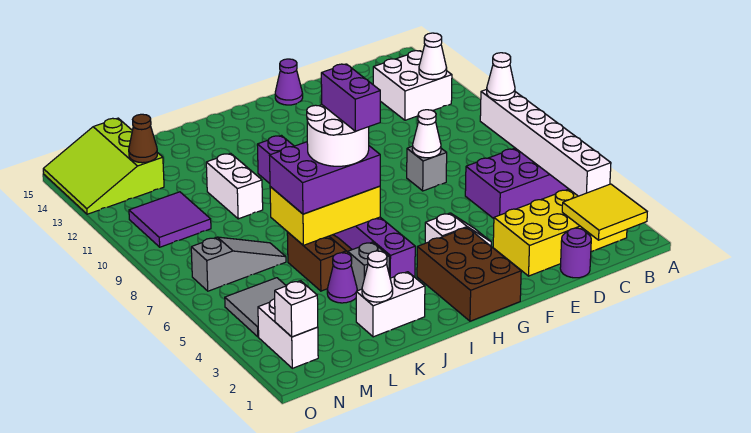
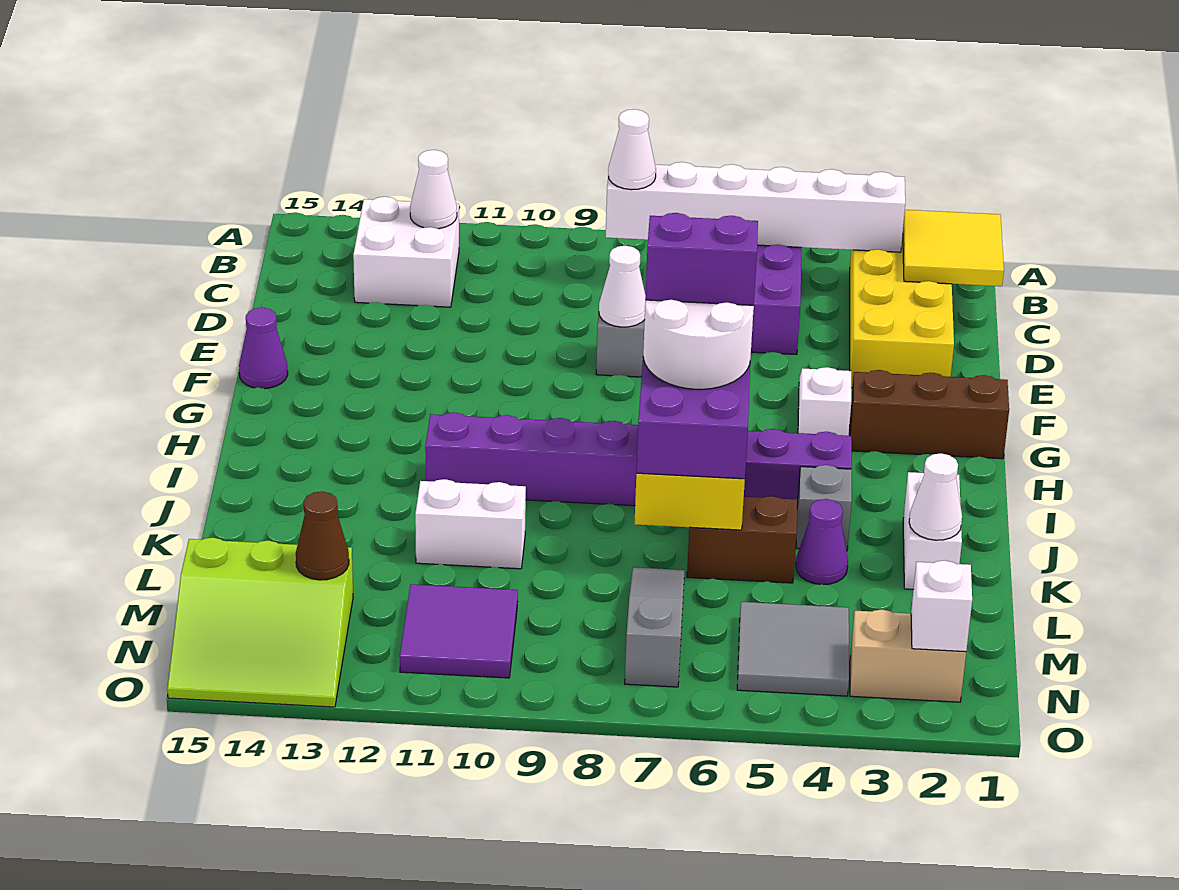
purple 1x1 round brick [560,228,591,278] -> none
brown 2x3 brick [417,228,521,321] -> brown 1x3 brick [850,370,1009,459]
white 1x2 brick [258,299,318,368] -> tan 1x2 brick [850,609,966,702]

